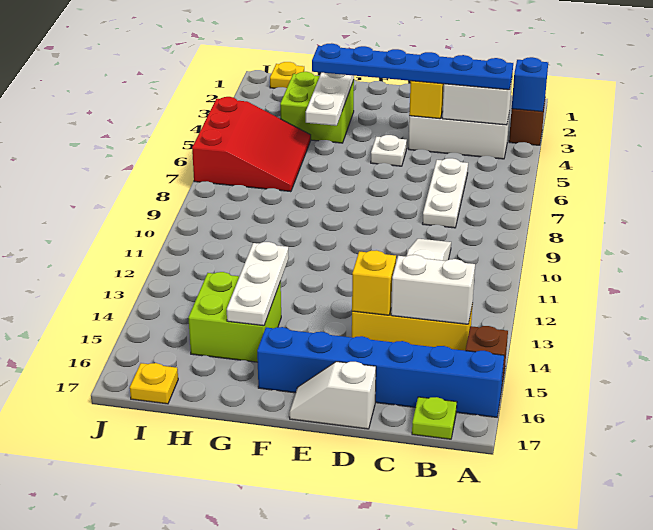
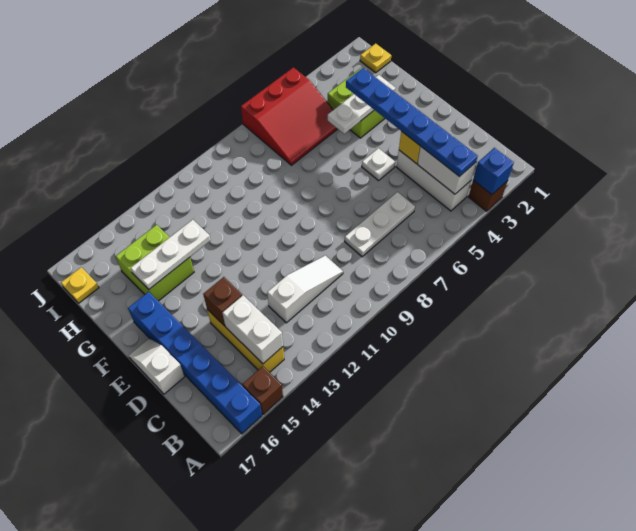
lime 1x1 plate [412,397,457,439] -> none
yellow 1x1 brick [352,250,396,315] -> brown 1x1 brick [203,277,242,326]

